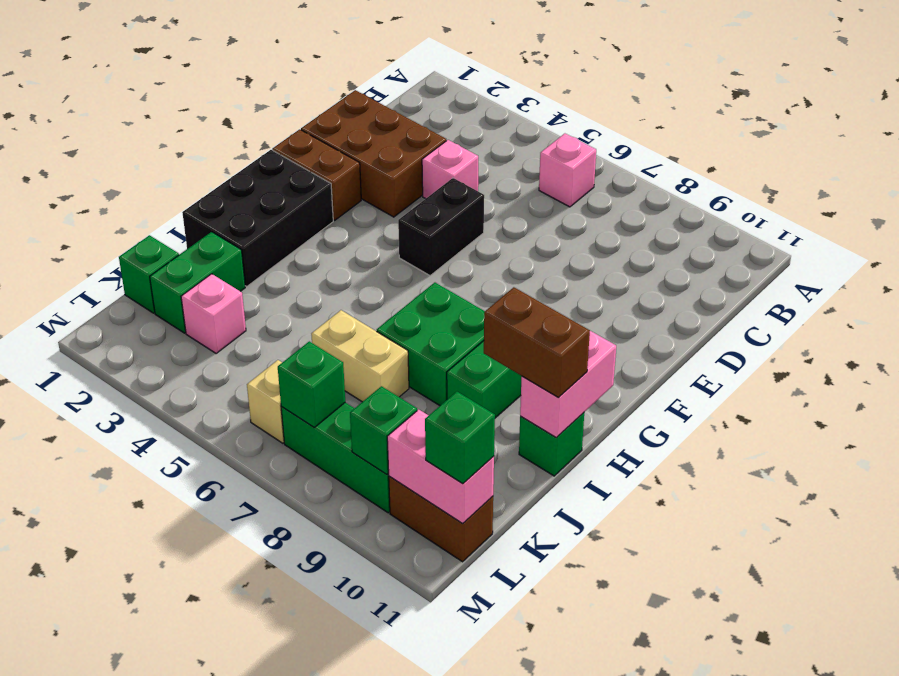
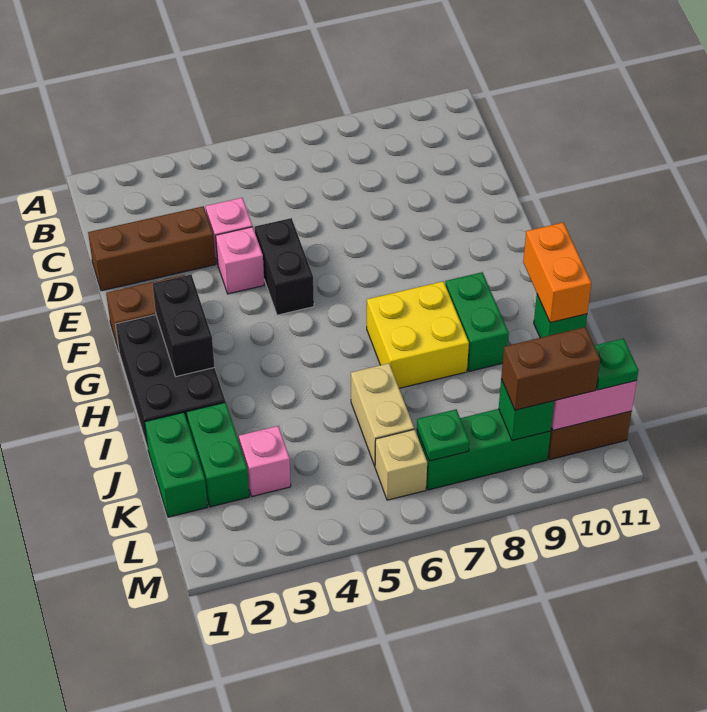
pink 1x1 brick [539,134,596,207] -> pink 1x1 brick moved to [216,227,264,294]
brown 2x3 brick [301,90,446,217] -> brown 1x3 brick [88,206,216,291]
none -> black 1x2 brick [153,275,215,377]
green 2x2 brick [377,283,485,406] -> yellow 2x2 brick [367,281,469,388]
pink 1x2 brick [520,331,616,438] -> orange 1x2 brick [523,223,591,323]
brown 1x2 brick [484,287,590,398] -> brown 1x2 brick moved to [501,327,600,410]
tan 1x2 brick [311,310,409,402] -> tan 1x2 brick turned to [351,363,414,466]
green 1x1 brick [119,235,179,313] -> green 1x2 brick [145,412,208,517]
green 1x1 brick [278,341,345,427] -> green 1x1 plate [417,409,469,461]
green 1x1 brick [425,392,495,484] -> green 1x1 plate [594,339,638,390]

